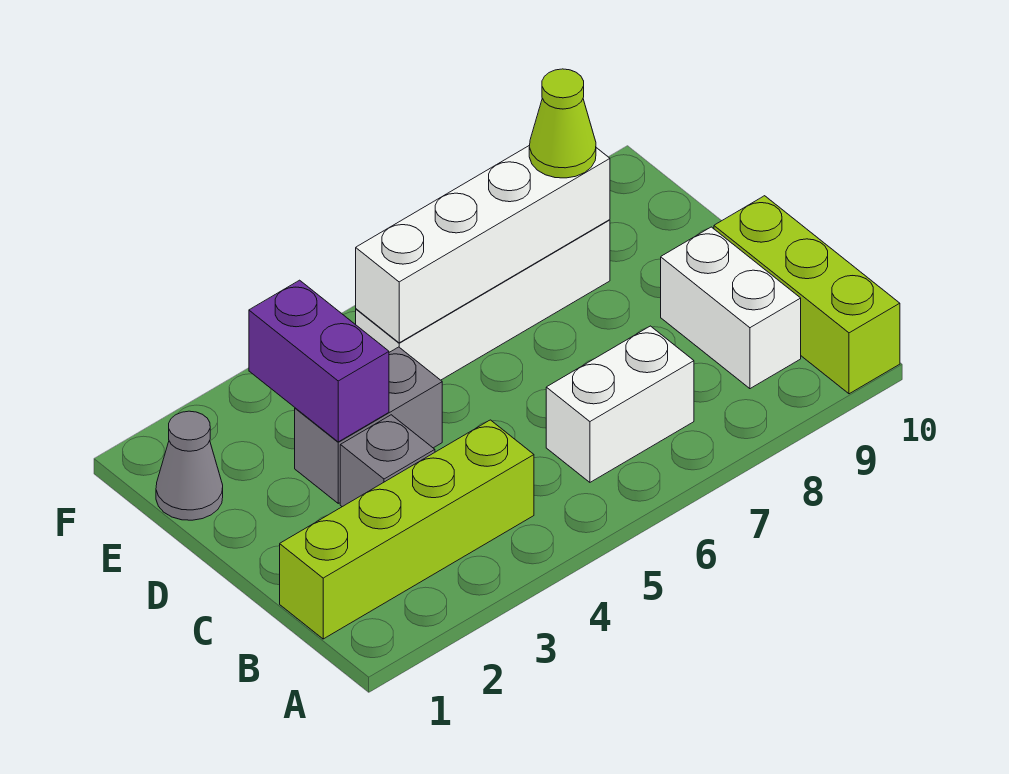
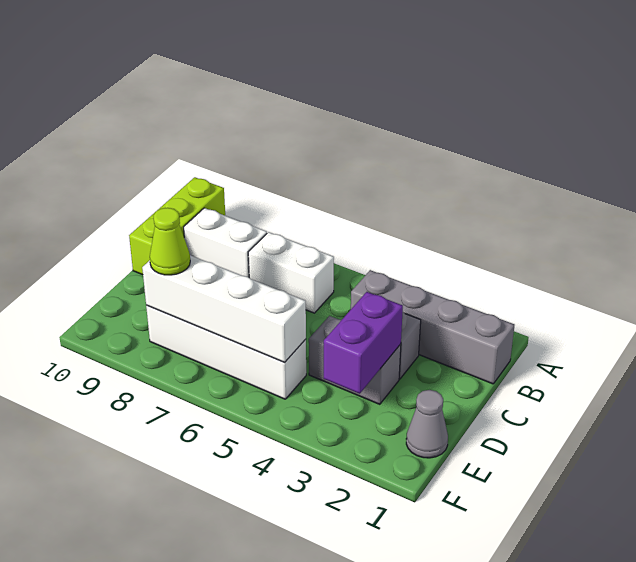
lime 1x4 brick [280,420,534,639] -> grey 1x4 brick [351,270,514,384]
white 1x2 brick [661,227,801,389] -> white 1x2 brick turned to [184,208,267,277]

